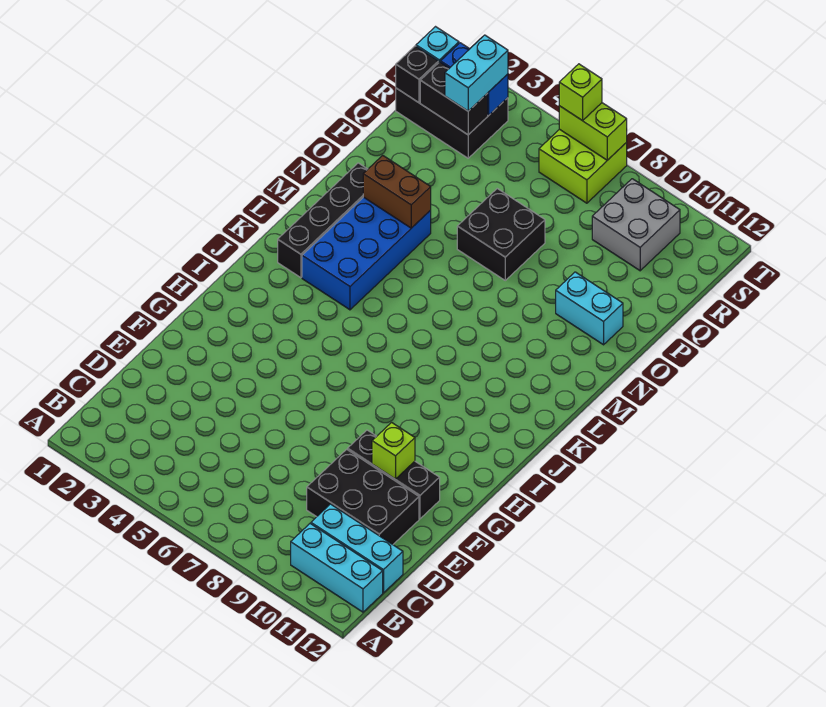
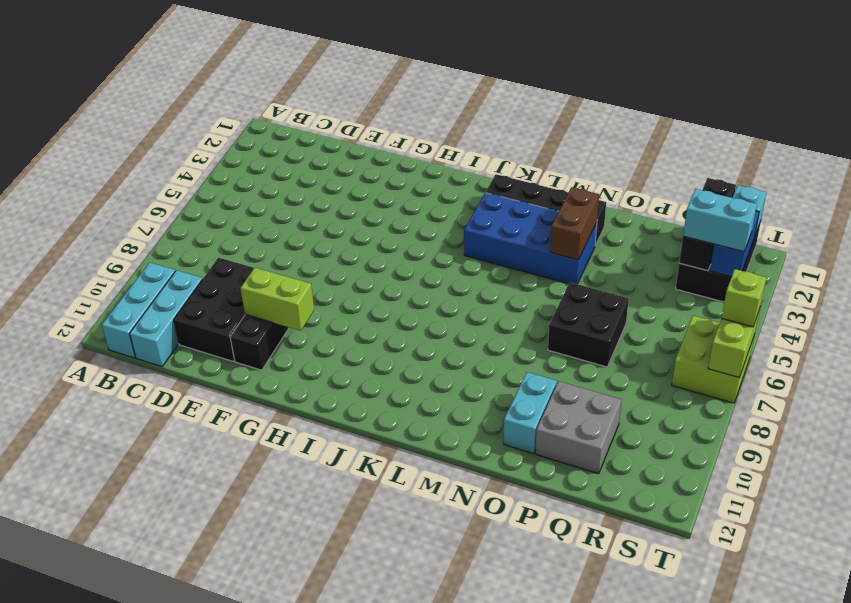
lime 1x1 brick [372,422,415,479] -> lime 1x2 brick [240,268,314,331]
grey 2x2 brick [592,179,680,271] -> grey 2x2 brick moved to [535,381,621,474]

